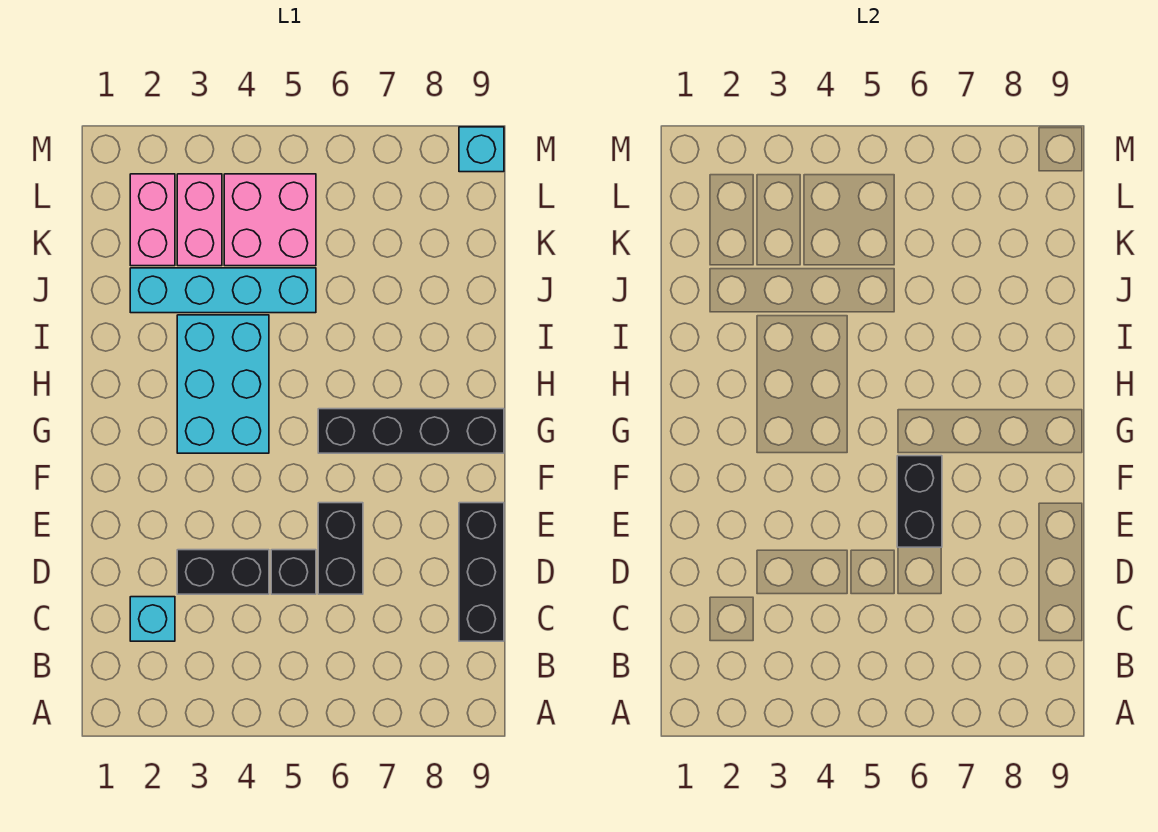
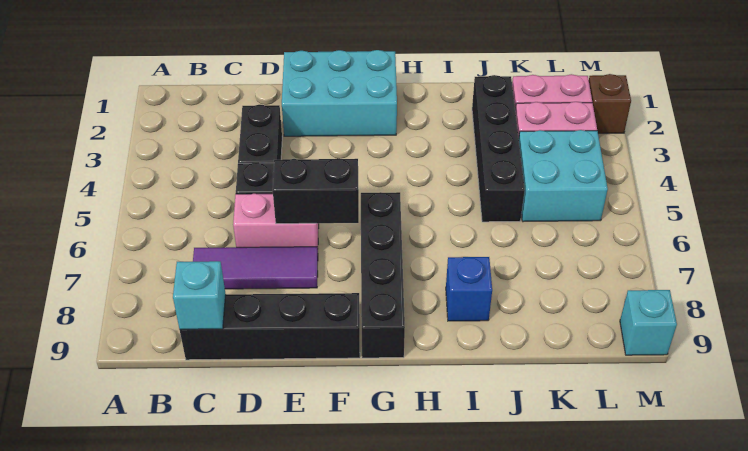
cyan 1x1 brick [130,597,175,641] -> cyan 1x1 brick moved to [173,261,226,329]
none -> purple 1x3 tile [193,247,318,289]
black 1x3 brick [459,503,504,641] -> black 1x4 brick [180,293,360,360]
black 1x2 brick [318,503,363,594] -> pink 1x2 brick [233,194,319,249]
cyan 2x3 brick [177,315,269,453] -> cyan 2x3 brick moved to [282,50,397,136]
none -> blue 1x1 brick [446,257,492,321]
cyan 1x4 brick [130,268,316,313] -> black 1x4 brick [472,75,525,222]
pink 2x2 brick [224,174,316,266] -> cyan 2x2 brick [519,130,608,222]
none -> brown 1x1 brick [589,74,631,133]

